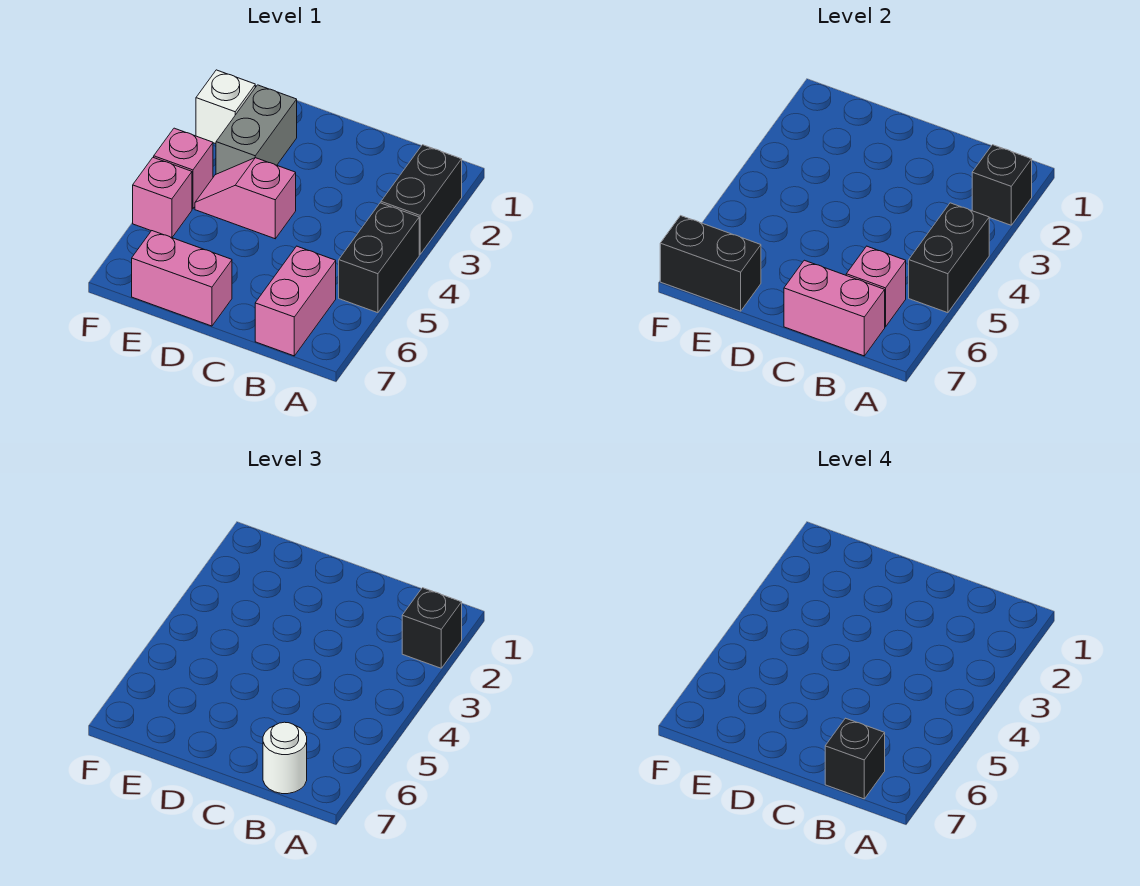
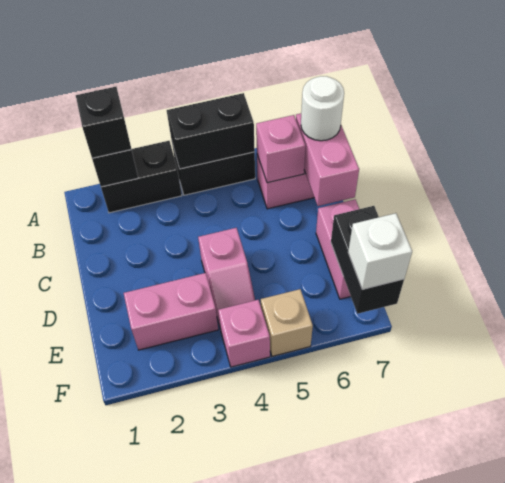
black 1x1 brick [825,718,885,799] -> none
grey 1x2 brick [216,85,297,174] -> pink 1x2 brick [124,273,218,350]
white 1x1 brick [196,70,255,144] -> white 1x1 brick moved to [348,213,412,289]
pink 1x1 brick [133,157,192,238] -> tan 1x1 brick [261,289,313,356]

